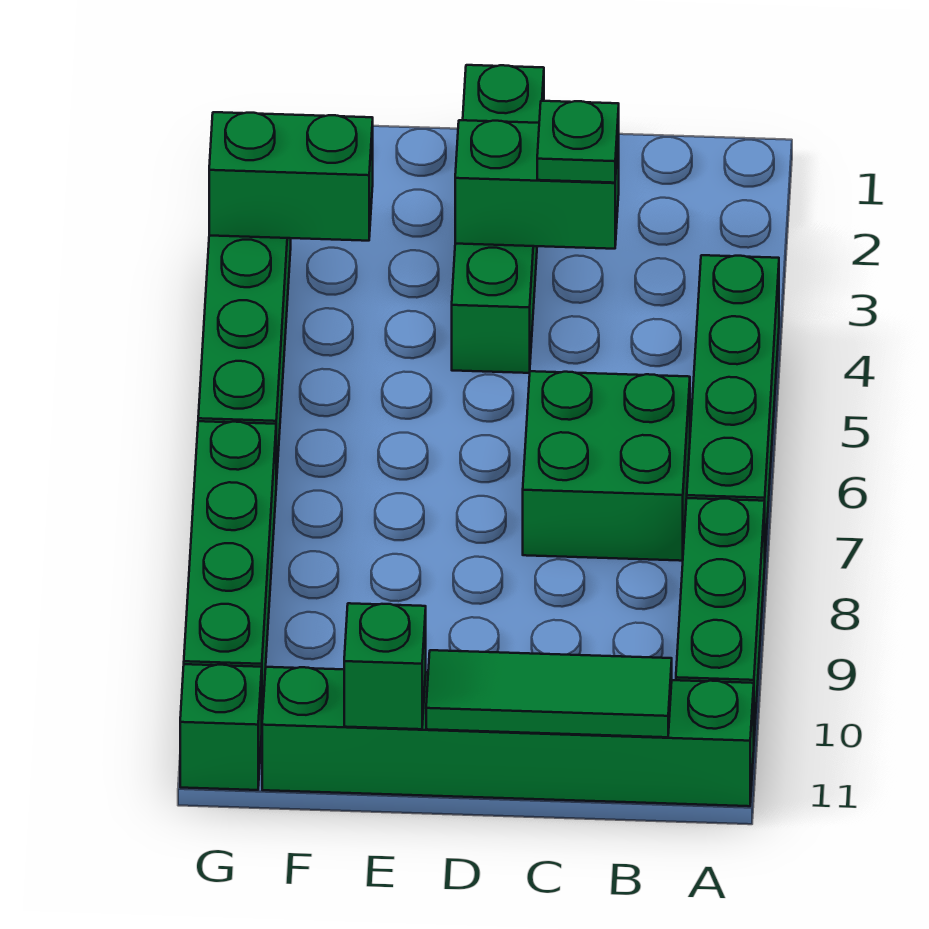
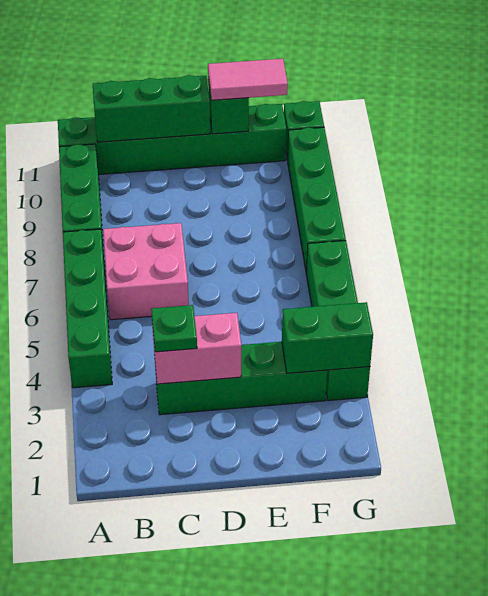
green 2x2 brick [523,371,690,561] -> pink 2x2 brick [103,223,189,320]
green 1x3 tile [426,650,672,737] -> green 1x3 brick [93,75,210,142]
green 1x2 brick [455,120,619,249] -> pink 1x2 brick [152,313,241,384]
green 1x4 brick [452,65,544,373] -> green 1x4 brick turned to [155,342,327,415]
none -> pink 1x2 tile [208,59,288,100]

